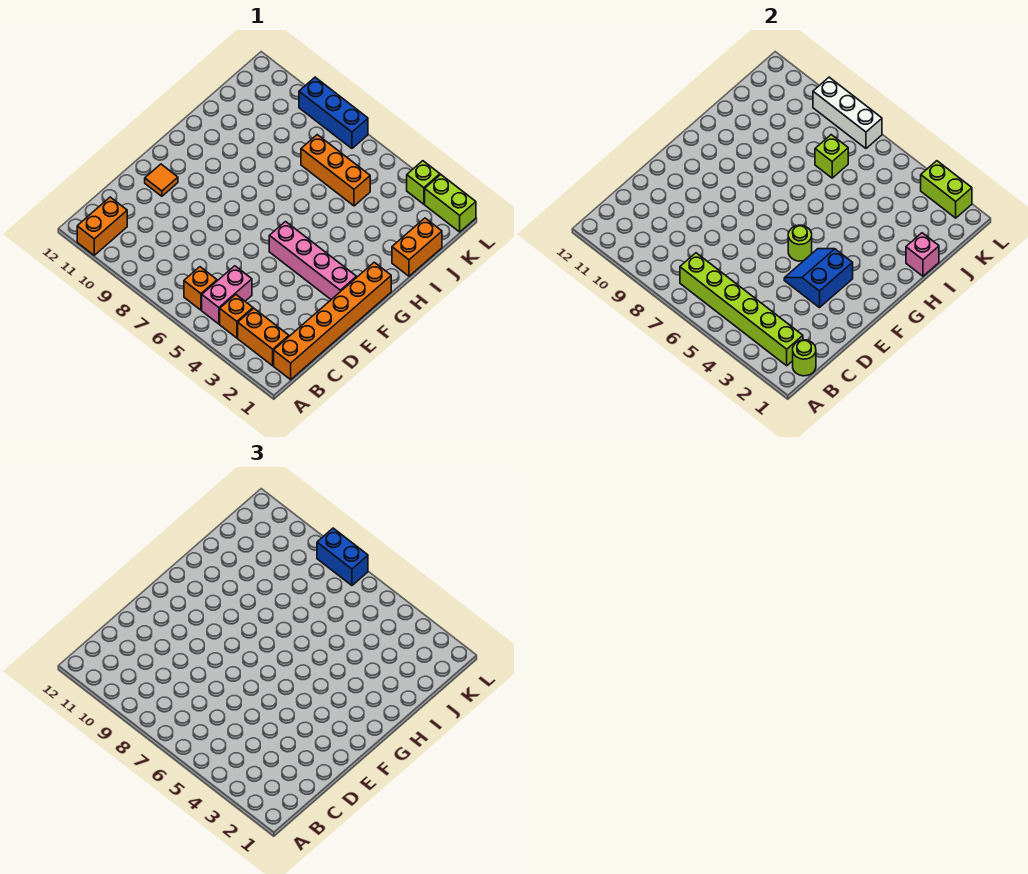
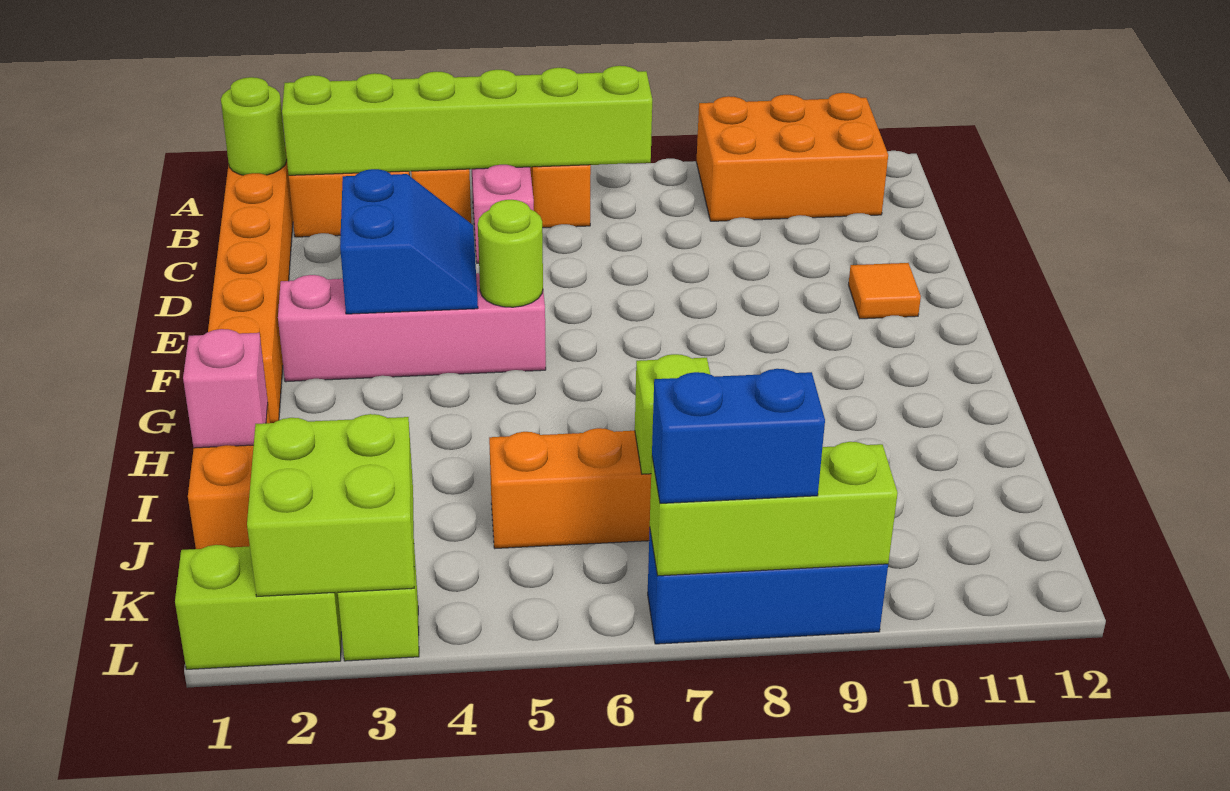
orange 1x2 brick [77,197,127,255] -> orange 2x3 brick [696,93,888,221]
lime 1x2 brick [921,161,972,218] -> lime 2x2 brick [247,414,414,596]
white 1x3 brick [813,77,882,148] -> lime 1x3 brick [650,442,898,576]

